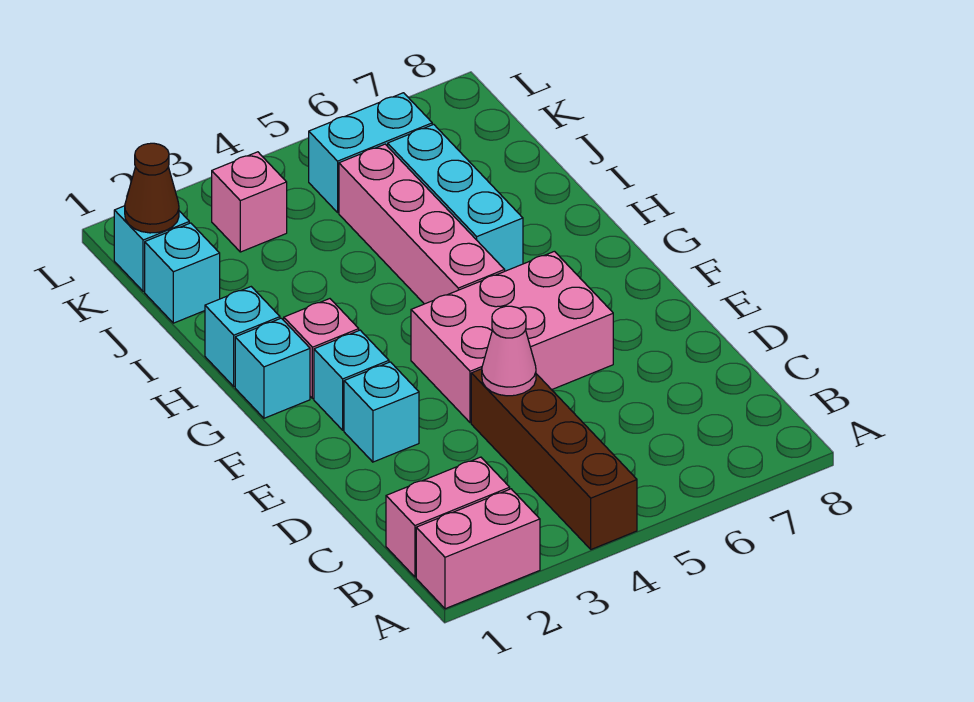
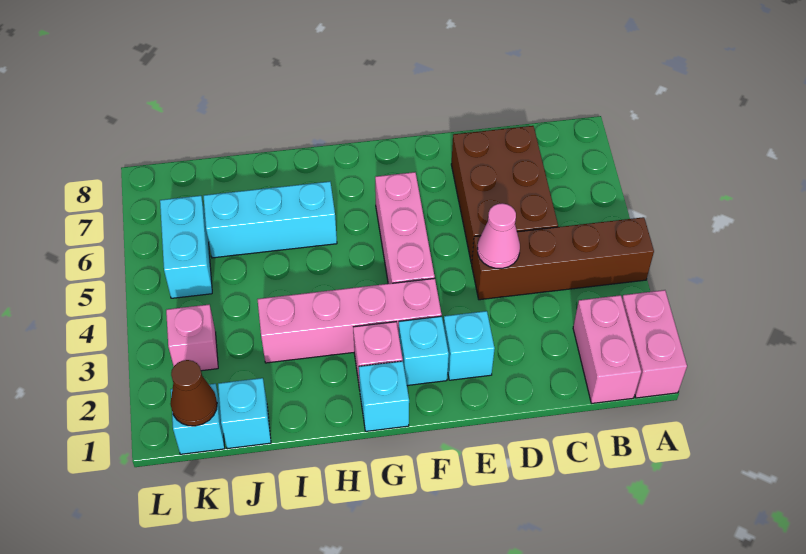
none -> brown 2x3 brick [451,126,558,264]
pink 2x3 brick [411,251,613,423] -> pink 1x3 brick [375,172,435,284]
pink 1x4 brick [339,144,505,304] -> pink 1x4 brick moved to [257,278,442,363]
cyan 1x1 brick [205,287,280,386] -> none

